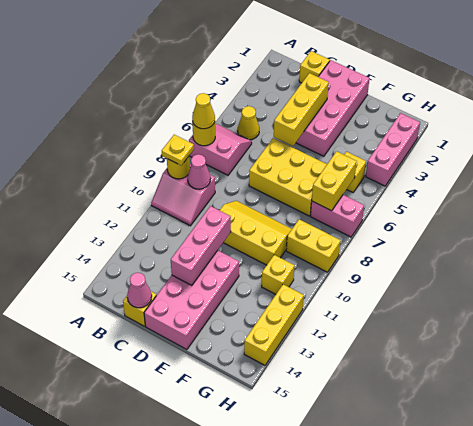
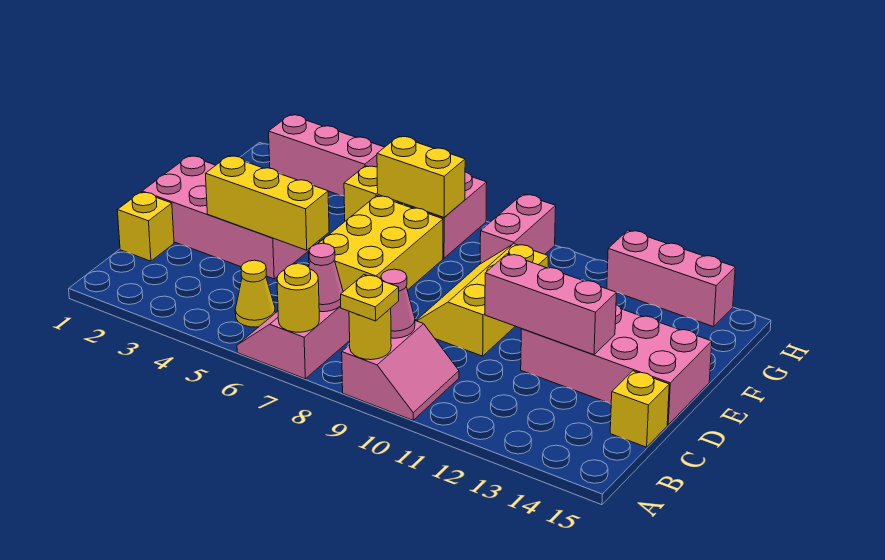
yellow 1x1 cone [192,93,215,129] -> none
pink 1x1 cone [127,273,152,308] -> pink 1x1 cone moved to [309,243,343,312]
yellow 1x2 brick [286,219,341,272] -> pink 1x2 brick [480,194,556,264]
yellow 1x1 brick [262,255,295,294] -> none
yellow 1x3 brick [244,284,304,365] -> pink 1x3 brick [607,230,735,327]

